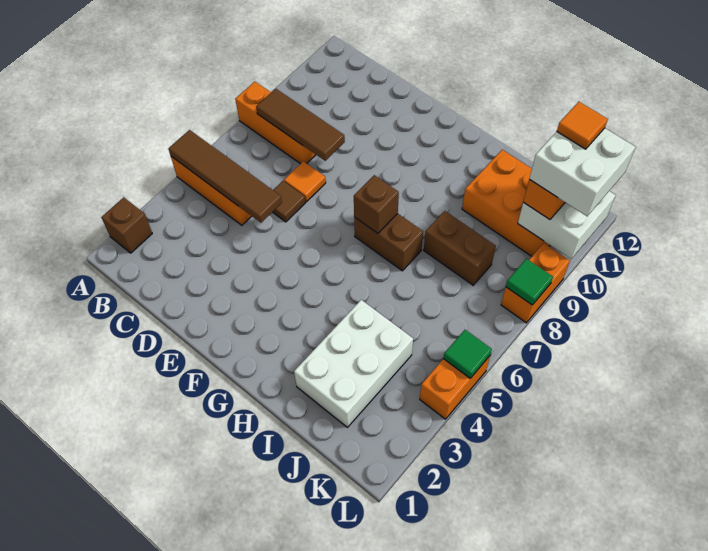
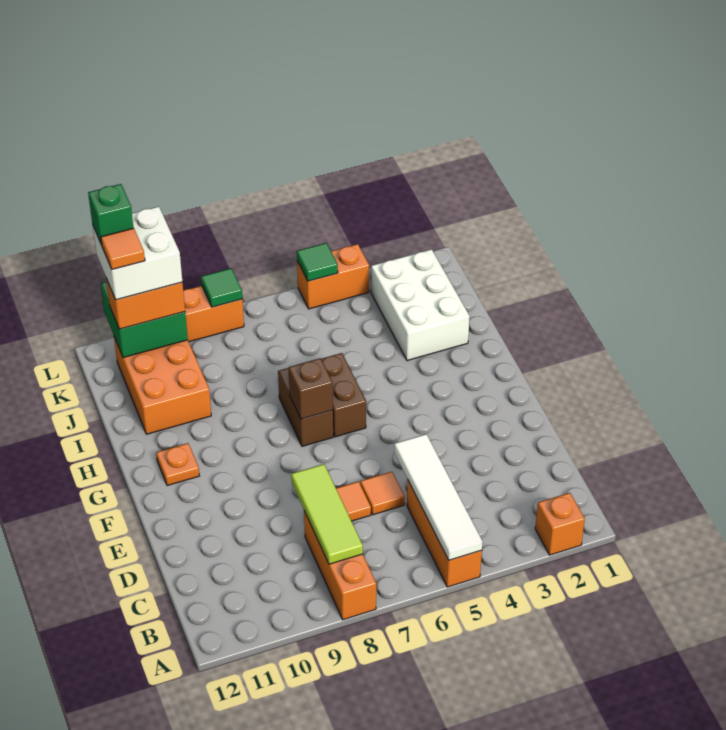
brown 1x1 brick [101,197,152,253] -> orange 1x1 brick [535,493,585,555]
brown 1x4 tile [168,130,282,223] -> white 1x4 tile [394,434,483,560]
brown 1x3 tile [256,89,345,161] -> lime 1x3 tile [291,464,363,564]
brown 1x1 tile [273,181,306,222] -> orange 1x1 tile [360,472,405,515]
none -> orange 1x1 plate [156,443,199,486]
white 2x3 brick [294,300,413,427] -> white 2x3 brick turned to [371,249,470,361]
brown 1x2 brick [424,211,496,285] -> brown 1x2 brick moved to [321,353,366,437]
white 2x2 brick [518,191,616,259] -> green 2x2 brick [100,282,188,358]
none -> green 1x1 brick [88,184,134,245]

